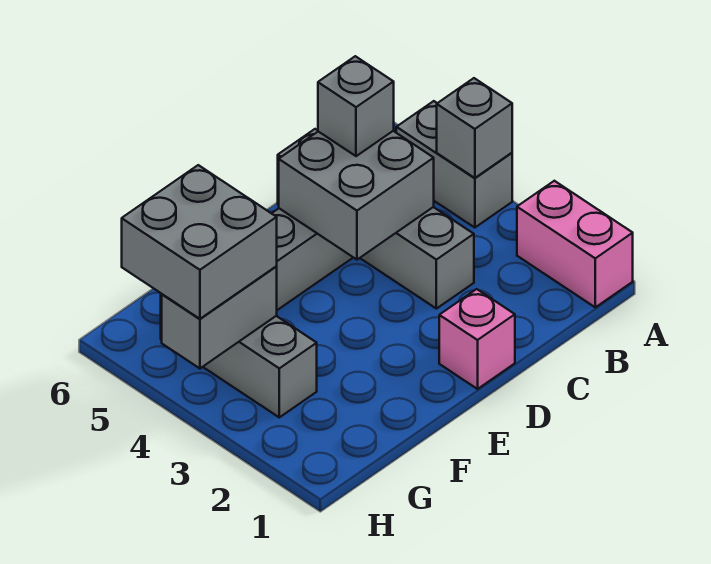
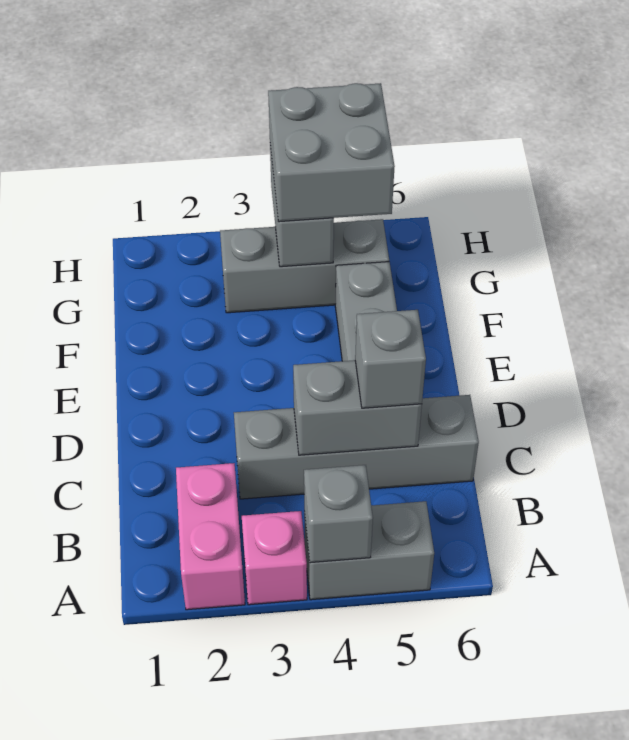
pink 1x2 brick [517,181,633,307] -> pink 1x2 brick turned to [176,463,245,610]
grey 2x2 brick [279,131,434,260] -> grey 1x2 brick [293,360,422,455]
pink 1x1 brick [439,289,515,389] -> pink 1x1 brick moved to [242,511,307,605]

